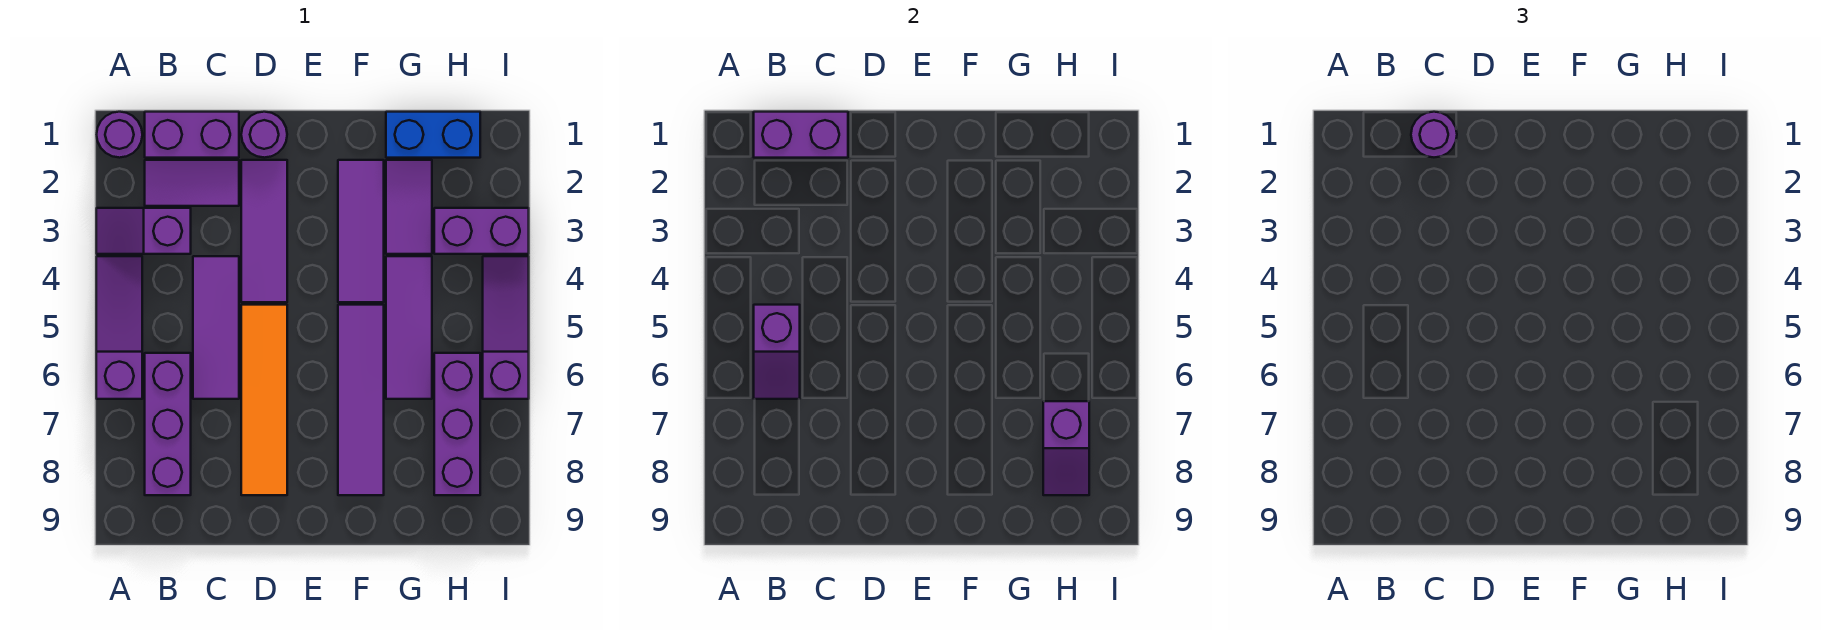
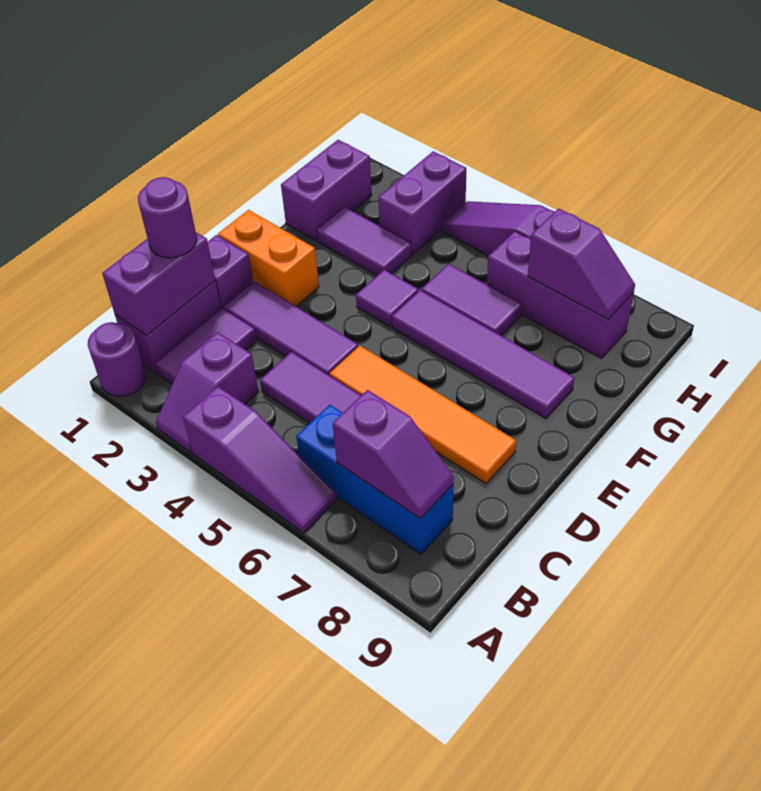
purple 1x3 slope [96,256,142,399] -> purple 1x3 slope turned to [183,387,337,533]
purple 1x2 slope [754,305,800,399] -> purple 1x2 slope moved to [333,390,454,519]
purple 1x3 brick [145,353,191,495] -> blue 1x3 brick [296,405,454,554]
purple 1x1 round brick [241,112,287,158] -> purple 1x1 brick [208,235,253,309]
none -> orange 1x2 brick [218,210,319,306]
purple 1x3 tile [338,160,384,302] -> purple 1x1 tile [356,270,418,327]
blue 1x2 brick [386,112,480,158] -> purple 1x2 brick [281,140,372,241]
purple 1x3 tile [386,256,432,399] -> purple 1x2 tile [422,264,522,336]

